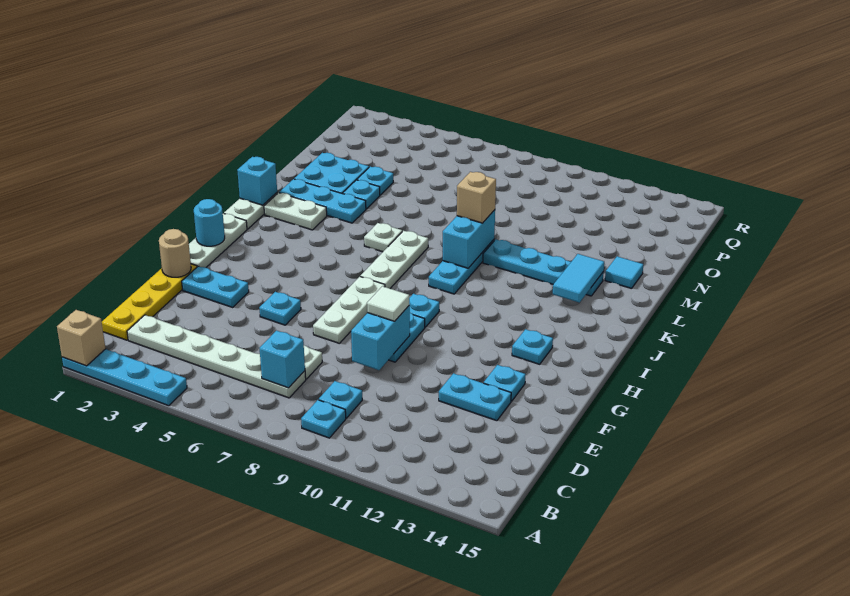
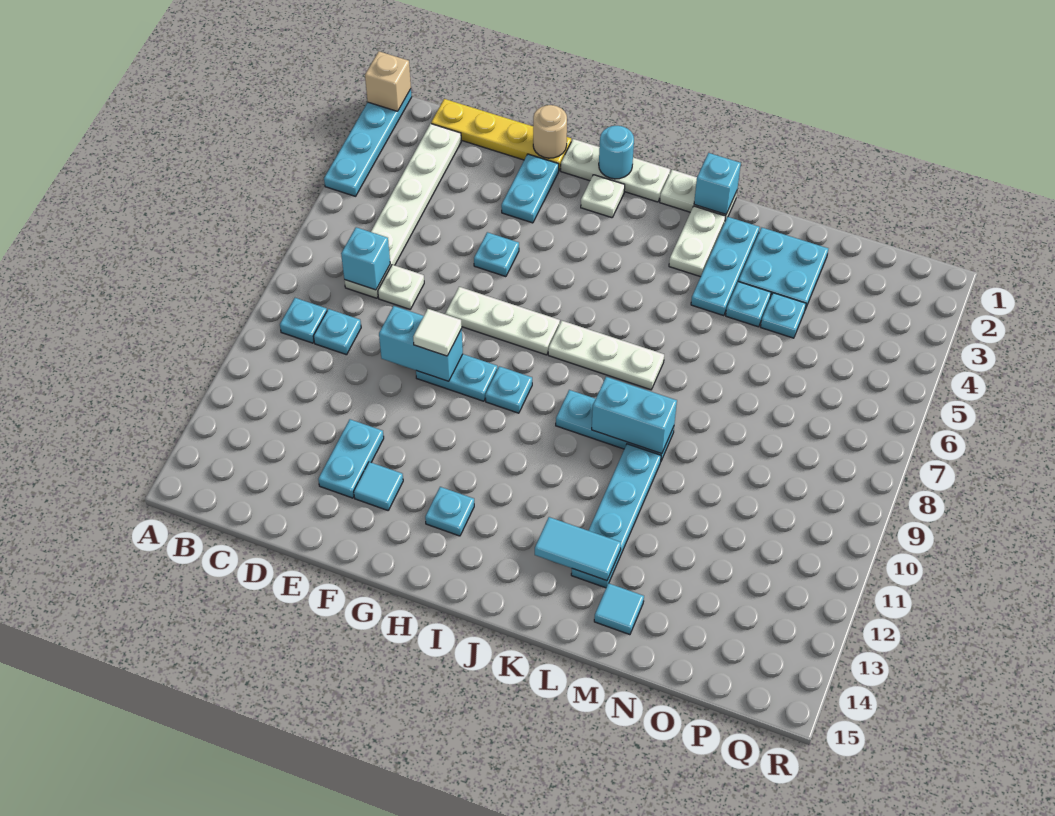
cyan 1x1 plate [484,365,526,401] -> cyan 1x1 tile [354,462,403,510]
white 1x1 plate [364,223,402,252] -> white 1x1 plate moved to [581,175,625,218]
tan 1x1 brick [457,172,496,223] -> none

